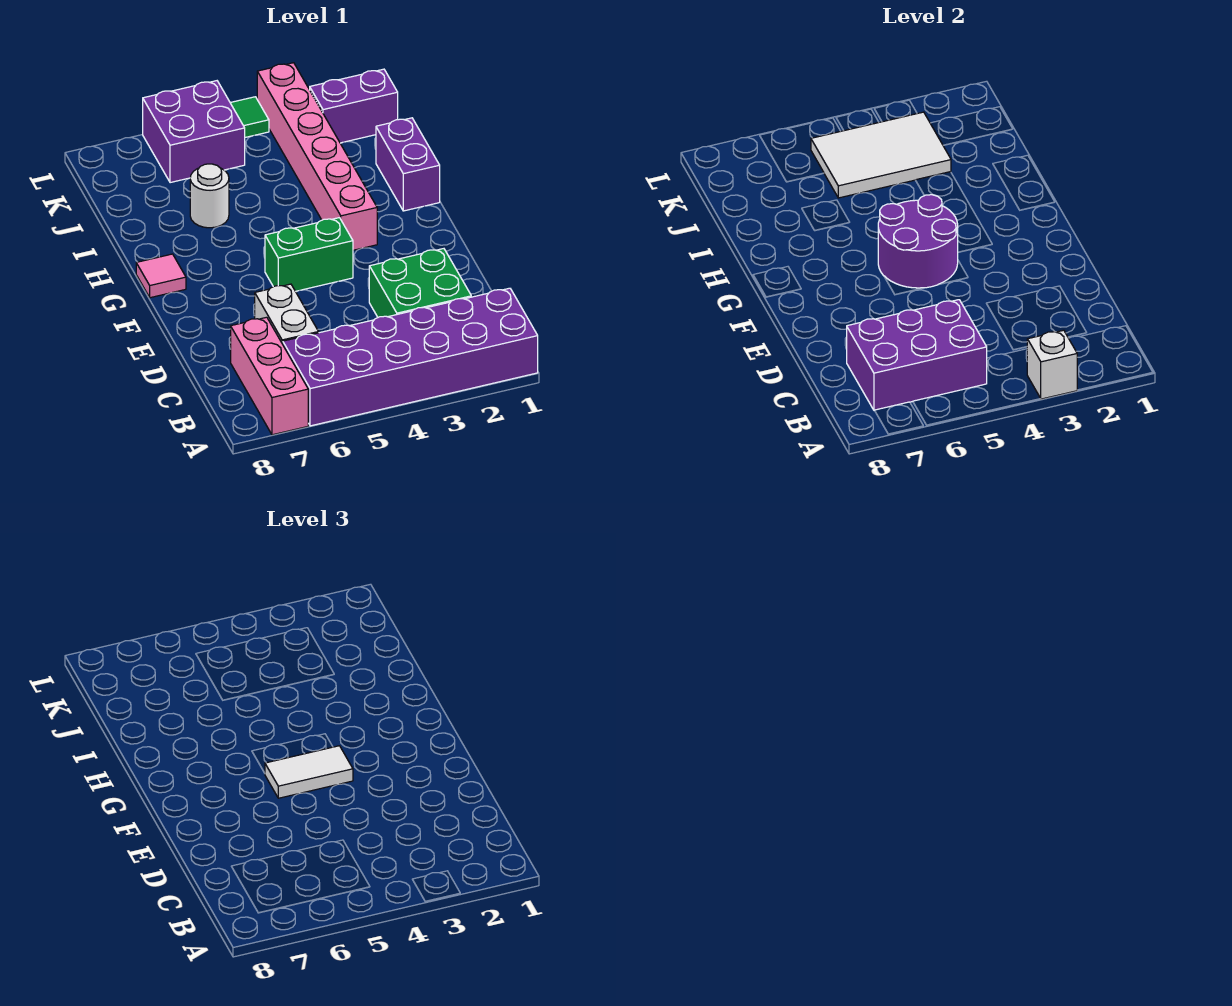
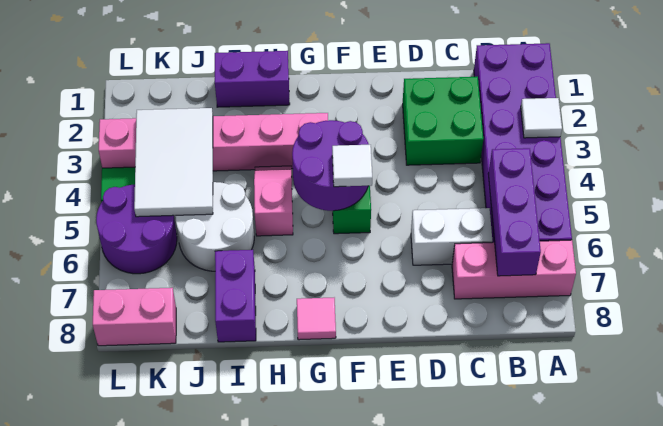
white 1x1 brick [1027,330,1077,399] -> white 1x1 tile [521,98,562,138]
purple 2x3 brick [847,300,987,410] -> purple 1x3 brick [488,148,541,276]
white 1x2 tile [265,746,353,798] -> white 1x1 tile [332,145,372,187]
none -> pink 1x2 slope [254,166,293,236]
white 1x1 round brick [190,164,229,228] -> white 2x2 round brick [175,182,254,271]
purple 1x2 brick [310,69,398,143] -> purple 1x2 brick moved to [215,250,256,342]
purple 2x2 brick [143,81,245,183] -> purple 2x2 round brick [96,185,177,274]
none -> pink 1x2 brick [93,288,176,346]

